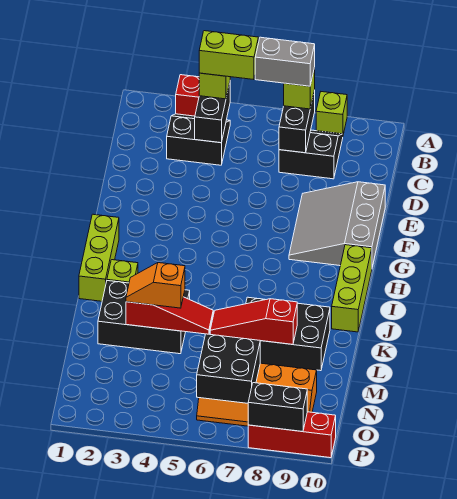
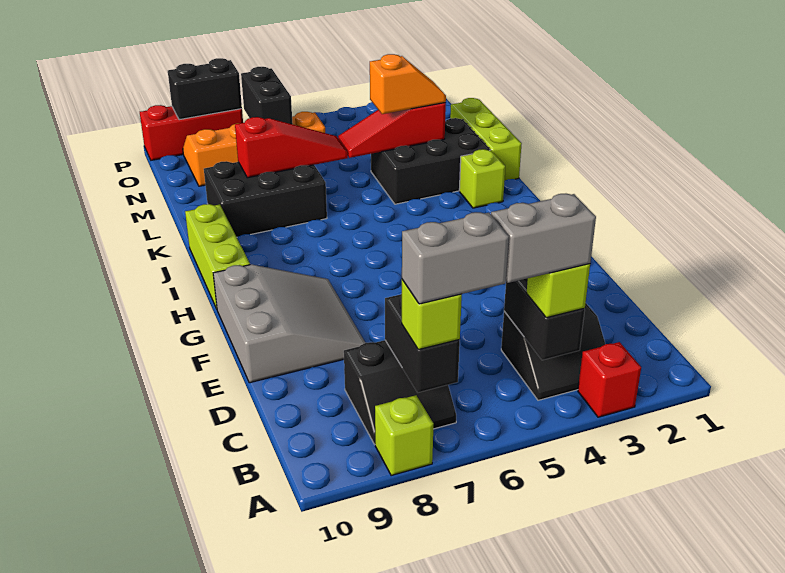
lime 1x2 brick [199,31,258,80] -> grey 1x2 brick [491,194,596,283]
lime 1x3 brick [79,214,119,301] -> lime 1x3 brick moved to [450,98,522,180]
black 2x2 brick [197,334,260,403] -> black 1x2 brick [241,67,293,124]

